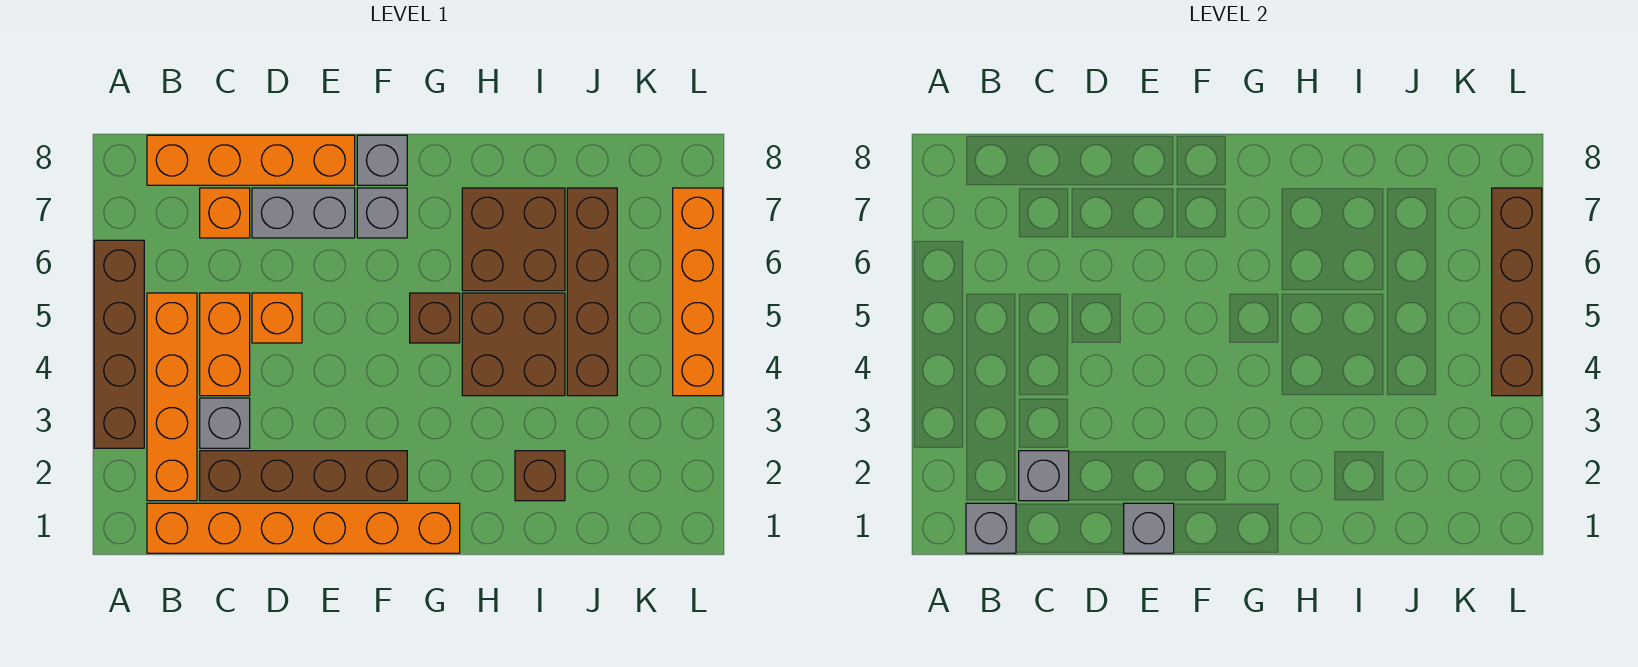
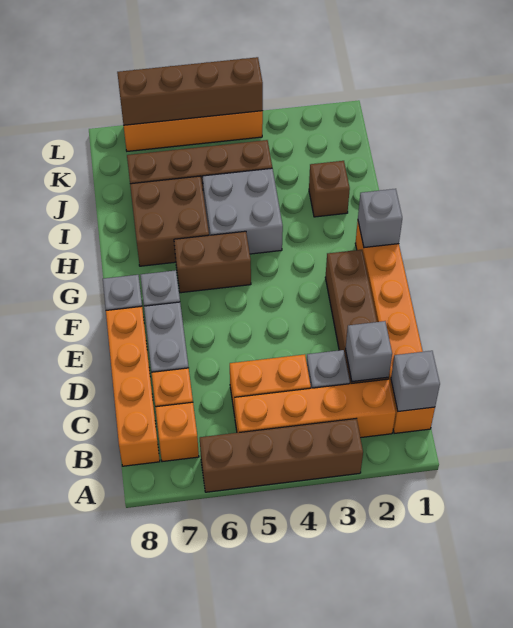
orange 1x1 brick [252,293,302,343] -> orange 1x1 brick moved to [155,402,199,462]
grey 1x1 brick [1124,503,1174,553] -> grey 1x1 brick moved to [358,189,402,248]
brown 1x1 brick [410,293,460,343] -> brown 1x2 brick [174,231,251,293]
brown 2x2 brick [462,293,565,396] -> grey 2x2 brick [202,168,283,254]

